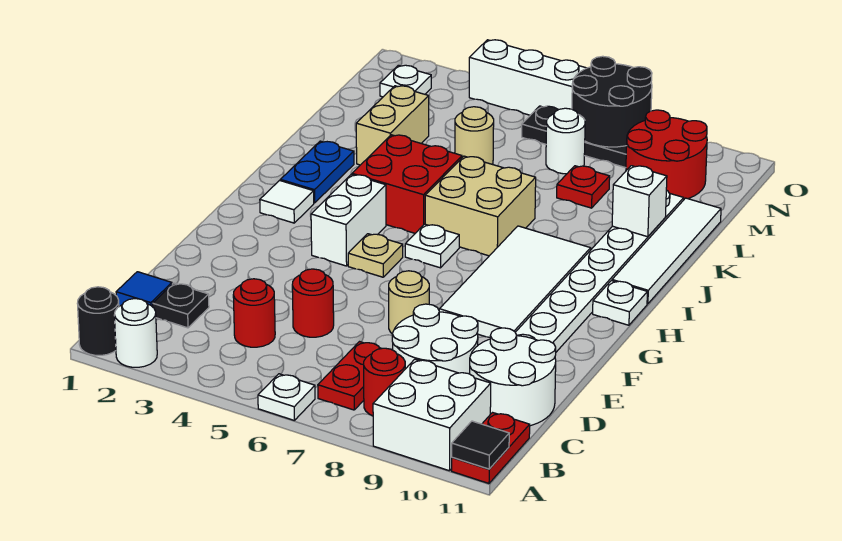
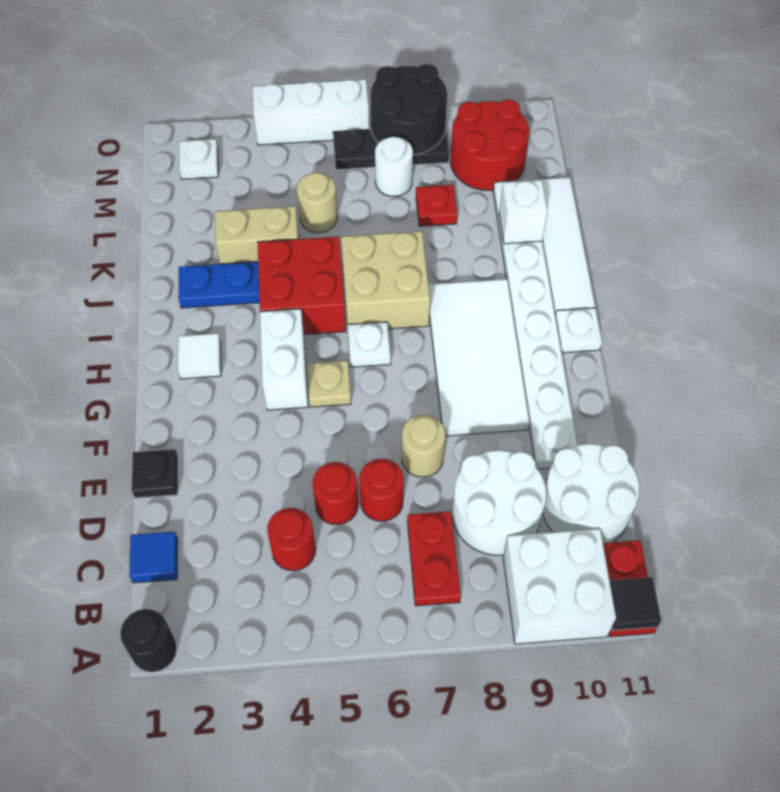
white 1x1 round brick [114,299,157,367] -> none
white 1x1 plate [258,374,315,421] -> none
red 1x1 round brick [364,348,405,416] -> red 1x1 round brick moved to [359,459,404,521]
black 1x1 plate [153,283,209,328] -> black 1x1 plate moved to [132,449,178,498]
blue 1x2 plate [280,141,354,203] -> blue 1x2 plate turned to [178,262,260,308]
tan 1x2 brick [356,86,429,165] -> tan 1x2 brick turned to [215,206,299,264]

